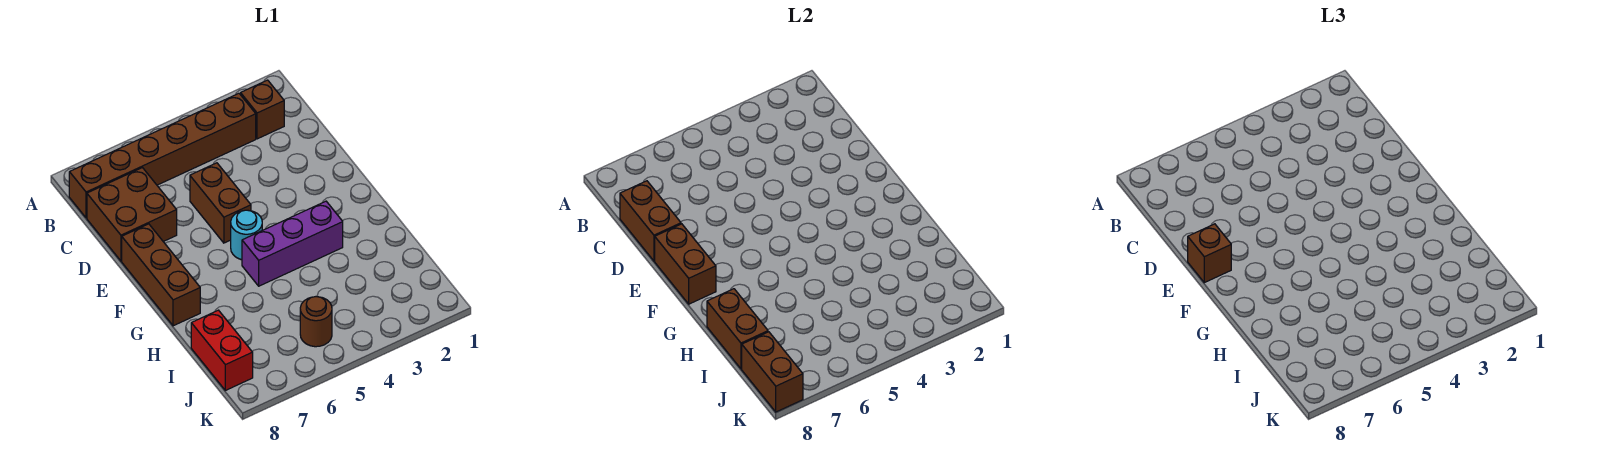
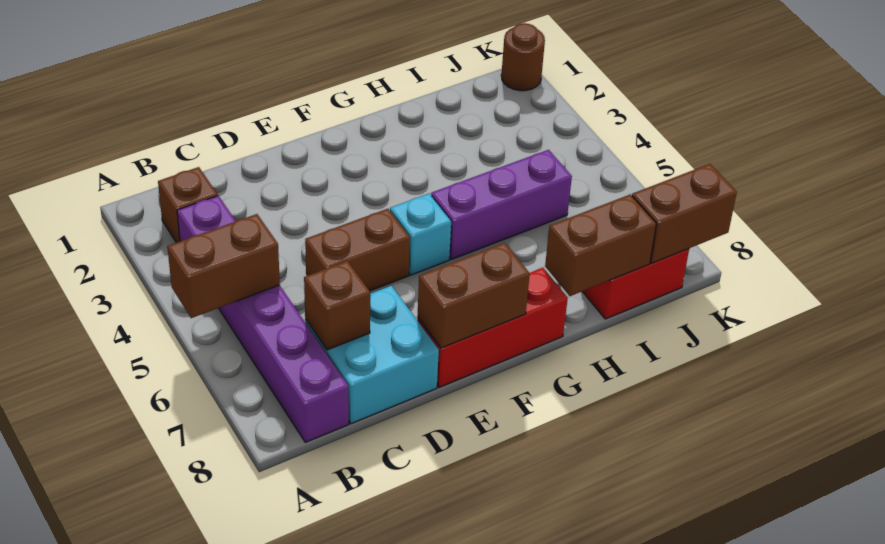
brown 1x6 brick [69,93,256,218] -> purple 1x6 brick [177,196,349,442]
brown 2x2 brick [87,168,177,261] -> cyan 2x2 brick [305,286,439,424]
brown 1x2 brick [620,181,681,261] -> brown 1x2 brick moved to [167,214,280,318]
brown 1x3 brick [122,224,200,326] -> red 1x3 brick [417,268,568,387]
brown 1x1 brick [1188,224,1231,283] -> brown 1x1 brick moved to [304,261,370,350]
cyan 1x1 round brick [231,210,262,260] -> cyan 1x1 brick [390,194,451,275]
purple 1x3 brick [242,201,343,286] -> purple 1x3 brick turned to [431,150,572,260]
brown 1x1 round brick [300,297,332,347] -> brown 1x1 round brick moved to [501,23,545,91]

